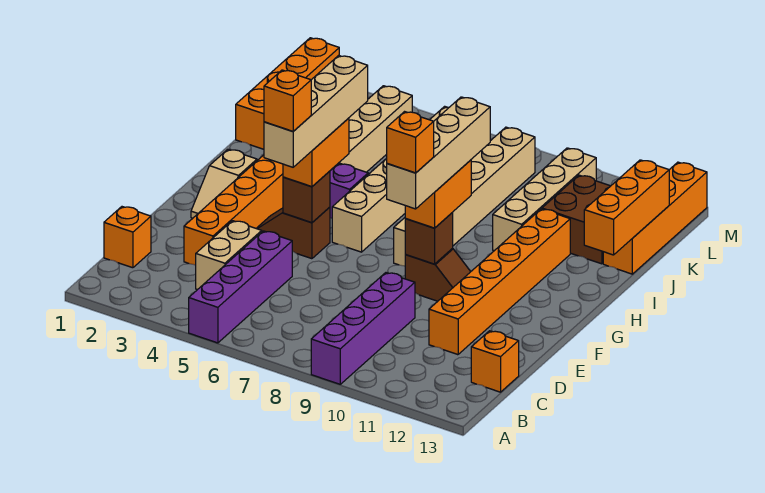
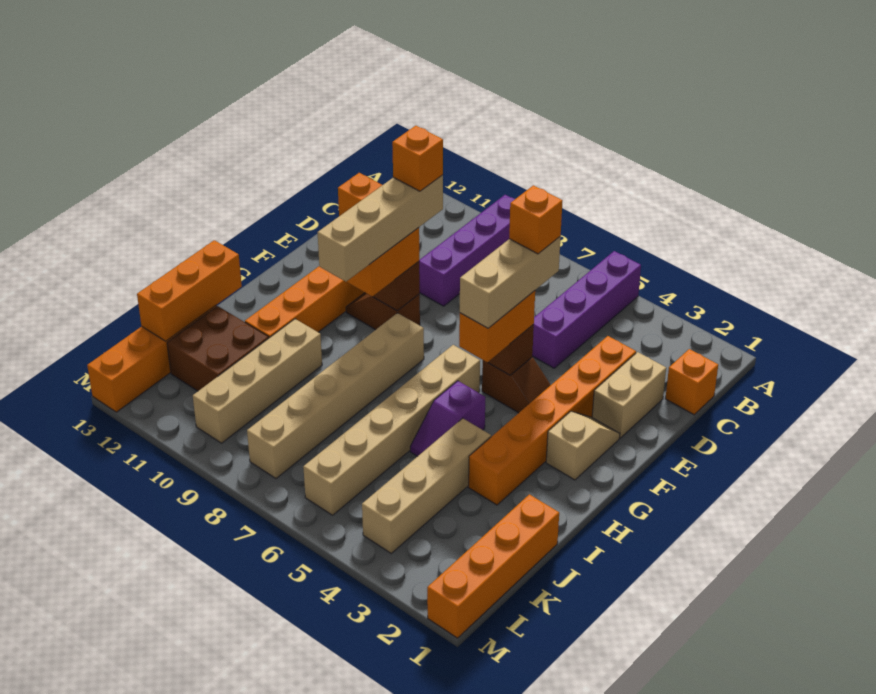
tan 1x2 brick [196,221,262,290] -> tan 1x2 brick moved to [592,352,666,438]
tan 1x4 brick [264,55,368,167] -> tan 1x3 brick [460,237,561,328]

